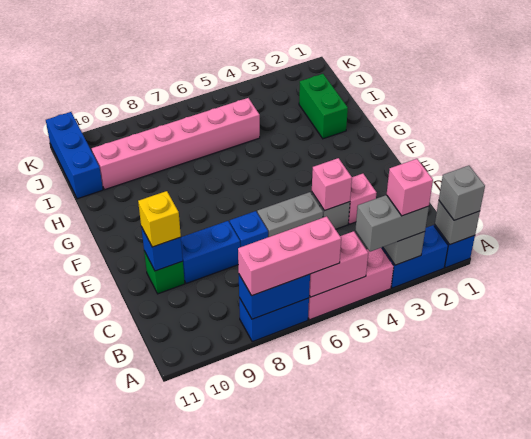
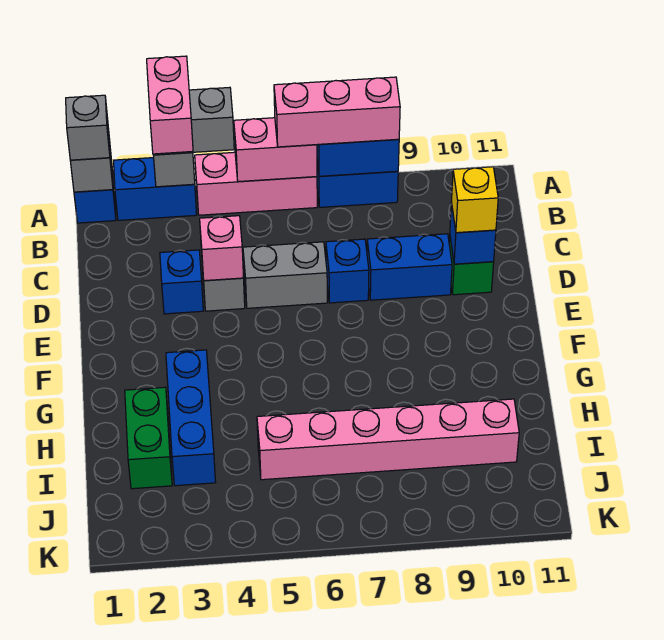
pink 1x1 brick [387,159,433,216] -> pink 1x2 brick [147,56,193,154]
pink 1x1 brick [348,174,377,224] -> blue 1x1 brick [160,250,203,314]
blue 1x3 brick [46,112,103,199] -> blue 1x3 brick moved to [166,350,216,486]

